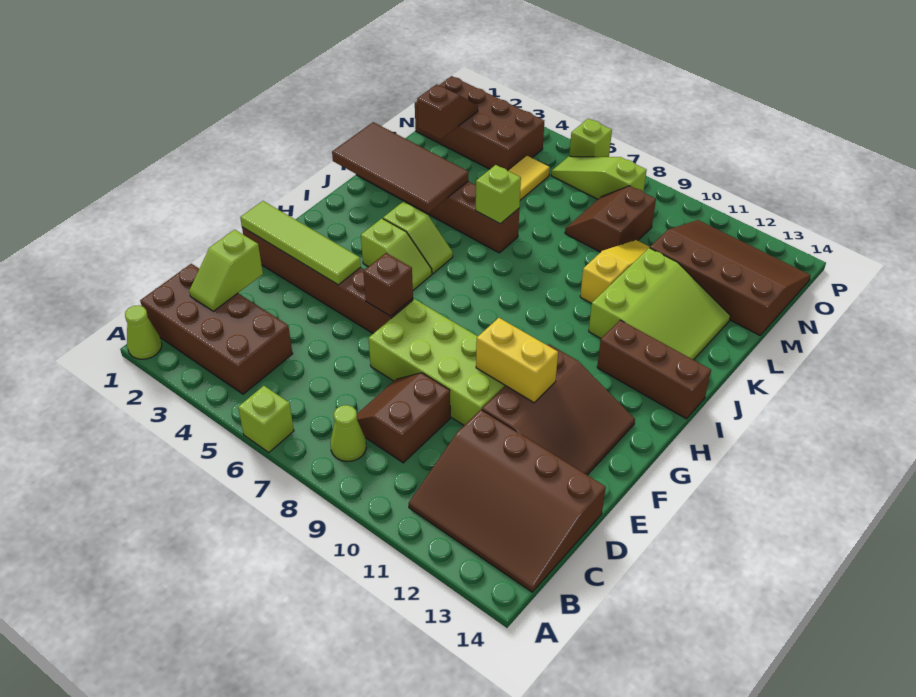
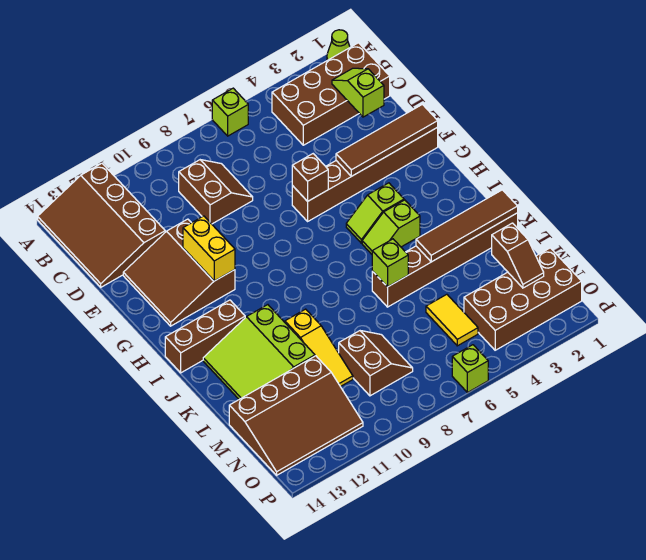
lime 1x1 cone [330,405,366,462] -> none
brown 3x4 slope [409,410,606,592] -> brown 3x4 slope turned to [38,163,165,287]
lime 2x4 brick [368,299,505,425] -> none
lime 1x4 tile [240,201,361,285] -> brown 1x4 tile [336,104,438,176]
yellow 1x2 brick [476,318,558,403] -> yellow 1x2 brick turned to [183,216,235,281]
brown 2x4 tile [332,122,468,213] -> brown 1x4 tile [416,190,518,262]
lime 1x3 slope [551,156,647,199] -> none

